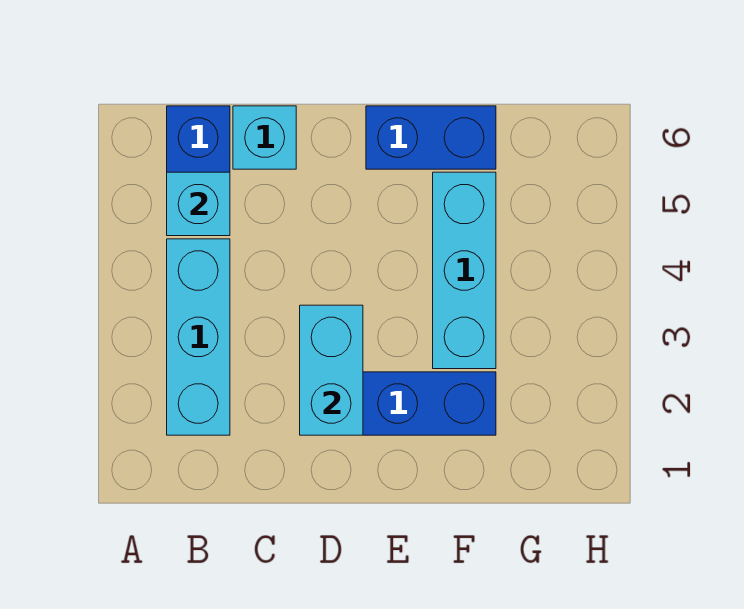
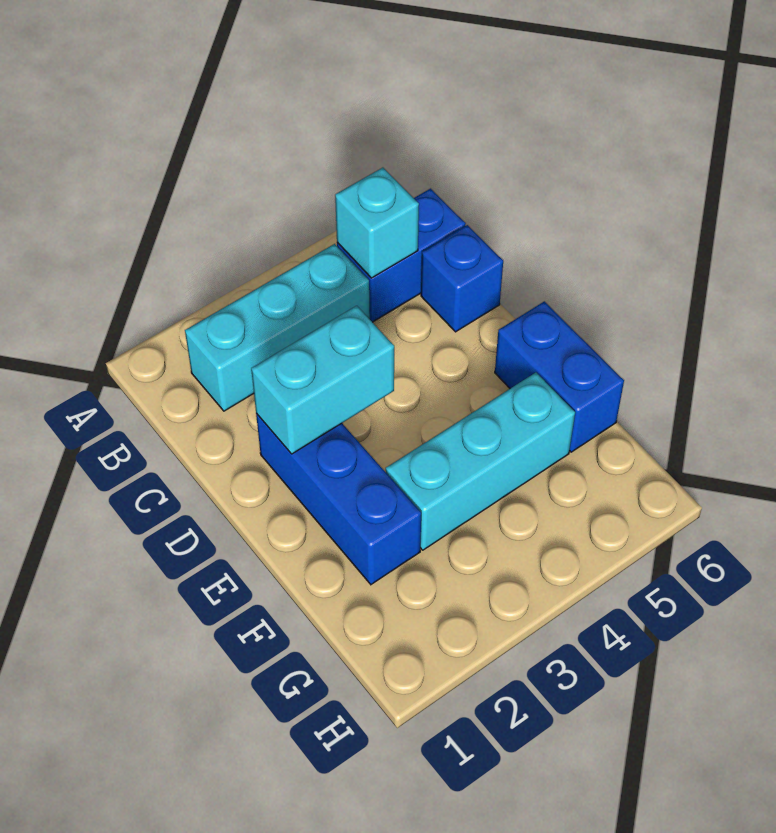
cyan 1x1 brick [233,106,296,169] -> blue 1x1 brick [421,225,503,332]

